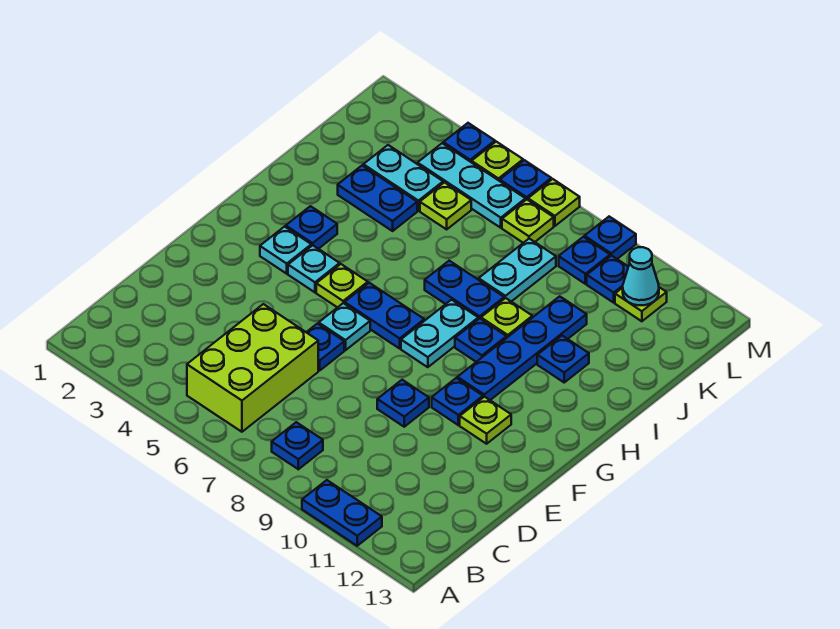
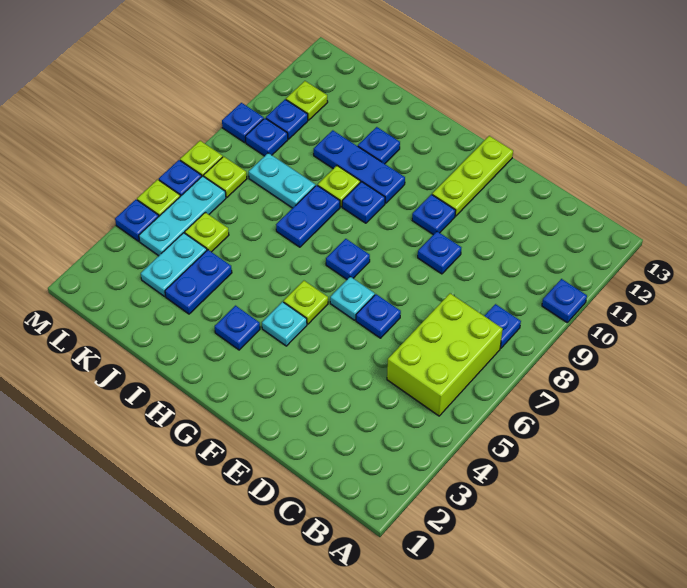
blue 1x2 plate [302,480,382,546] -> blue 1x1 plate [542,279,587,322]
lime 2x3 brick [187,304,318,432] -> lime 2x3 brick turned to [387,293,503,416]
lime 1x1 plate [460,397,511,444] -> lime 1x3 plate [432,136,513,216]
cyan 1x1 plate [260,227,311,274] -> none
blue 1x2 plate [345,283,424,348] -> blue 1x1 plate [326,239,370,279]
cyan 1x2 plate [401,300,478,367] -> none
blue 1x4 plate [457,296,587,400] -> blue 1x3 plate [314,130,405,203]
cyan 1x1 cone [623,247,659,305] -> none

